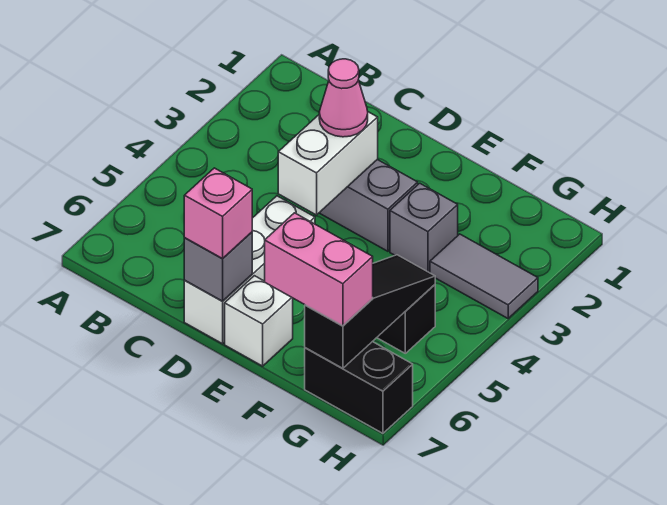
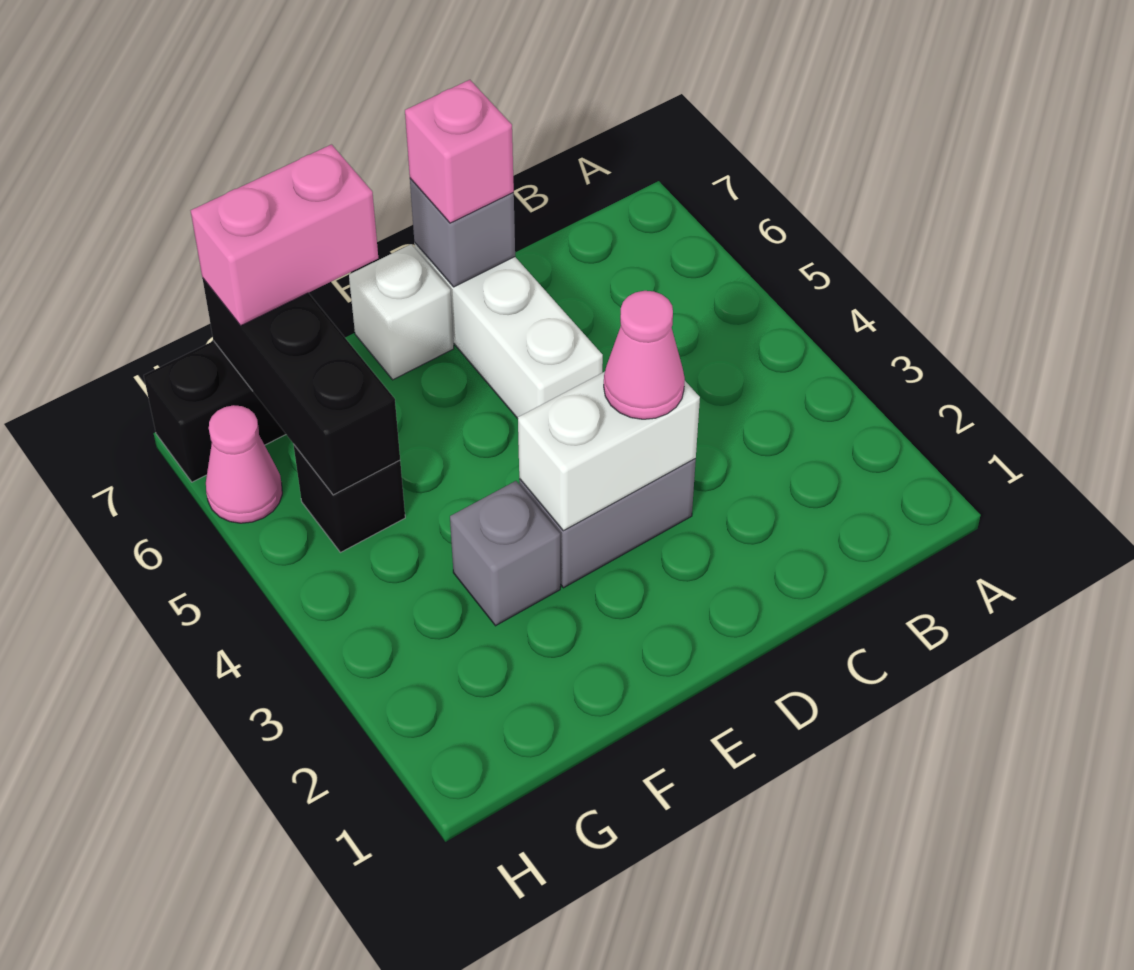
white 1x2 brick [278,112,378,215] -> white 1x2 brick turned to [518,372,700,531]
grey 1x2 tile [430,234,538,318] -> none
black 1x3 slope [305,255,435,369] -> black 1x3 brick [202,278,400,495]
none -> pink 1x1 cone [206,405,282,523]

